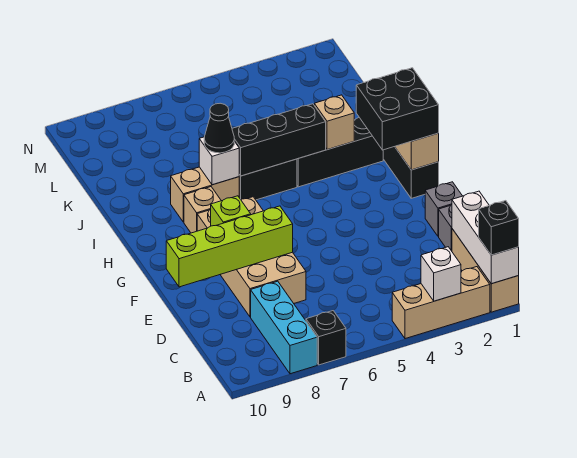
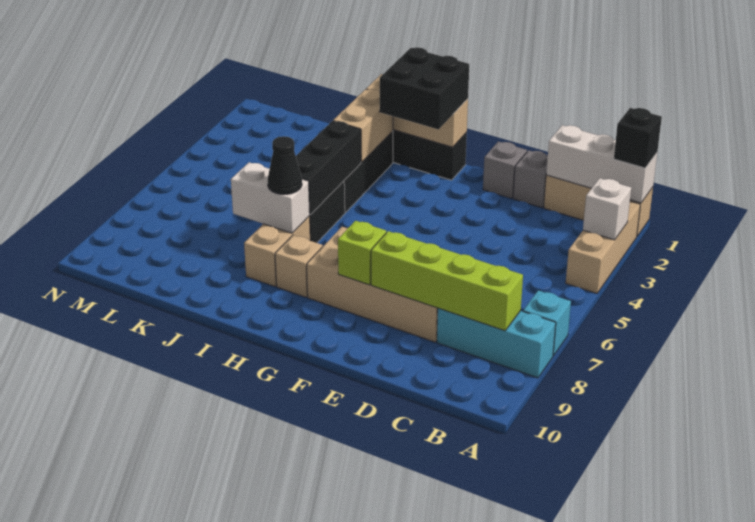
black 1x1 brick [306,311,346,365] -> cyan 1x1 brick [523,291,571,356]
lime 1x4 brick [166,206,293,287] -> lime 1x4 brick turned to [371,231,523,331]
tan 1x1 brick [314,95,354,150] -> tan 1x2 brick [333,89,393,162]
white 1x1 brick [199,137,239,185] -> white 1x2 brick [231,162,310,233]

